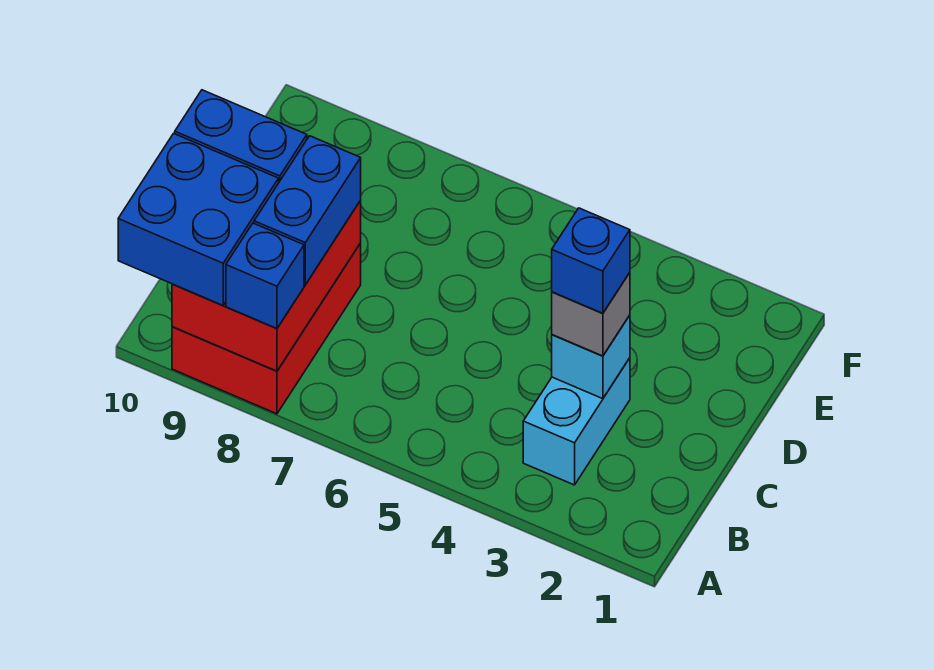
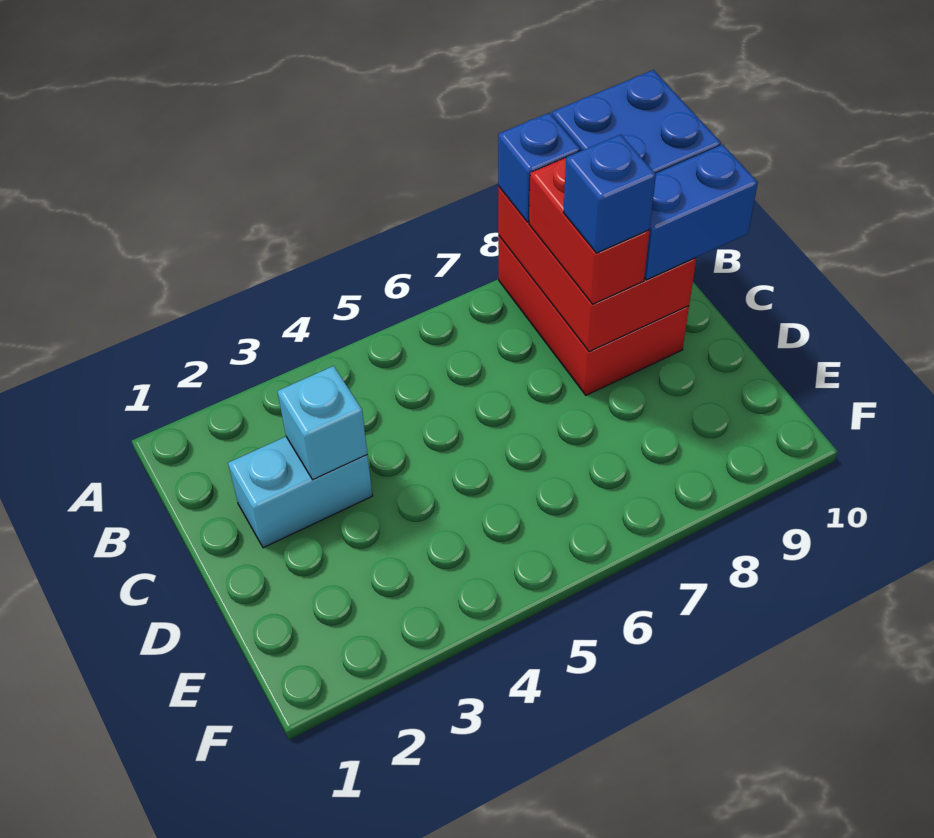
cyan 1x2 brick [523,358,630,485] -> cyan 1x2 brick turned to [228,437,372,548]
blue 1x2 brick [254,136,361,285] -> red 1x2 brick [529,158,650,304]
grey 1x1 brick [552,273,630,356] -> none
blue 1x1 brick [552,208,630,313] -> blue 1x1 brick moved to [563,134,656,253]

